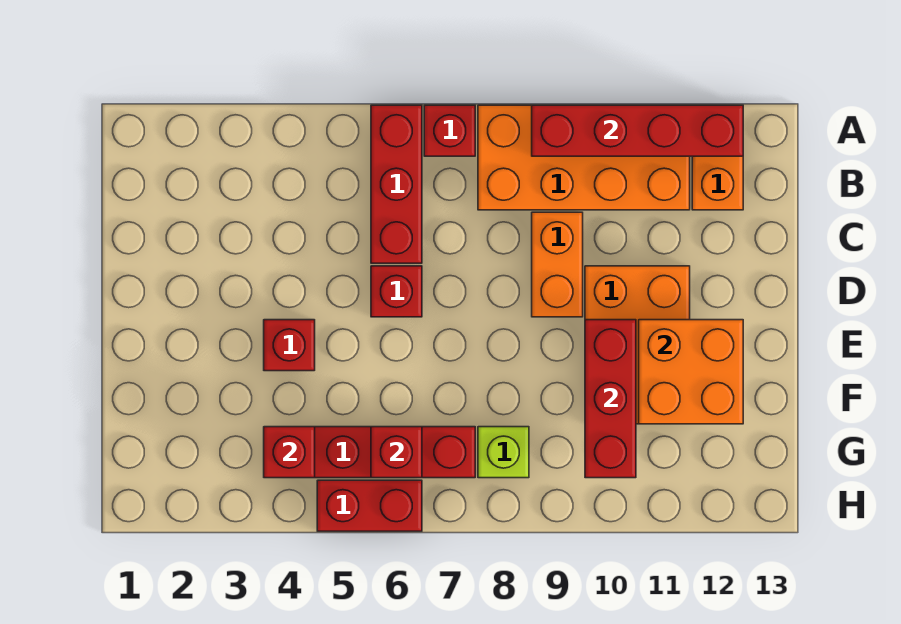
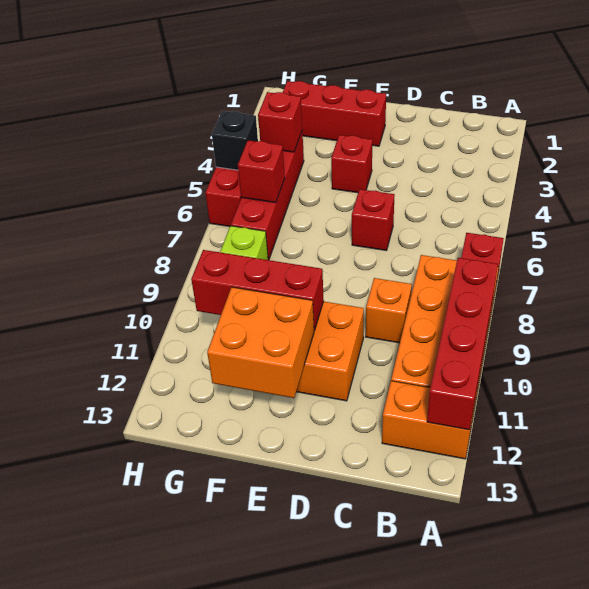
red 1x3 brick [371,105,422,263] -> red 1x3 brick moved to [283,81,386,146]
orange 1x2 brick [532,212,583,317] -> orange 1x1 brick [366,278,412,343]
none -> black 1x1 brick [212,111,258,170]

